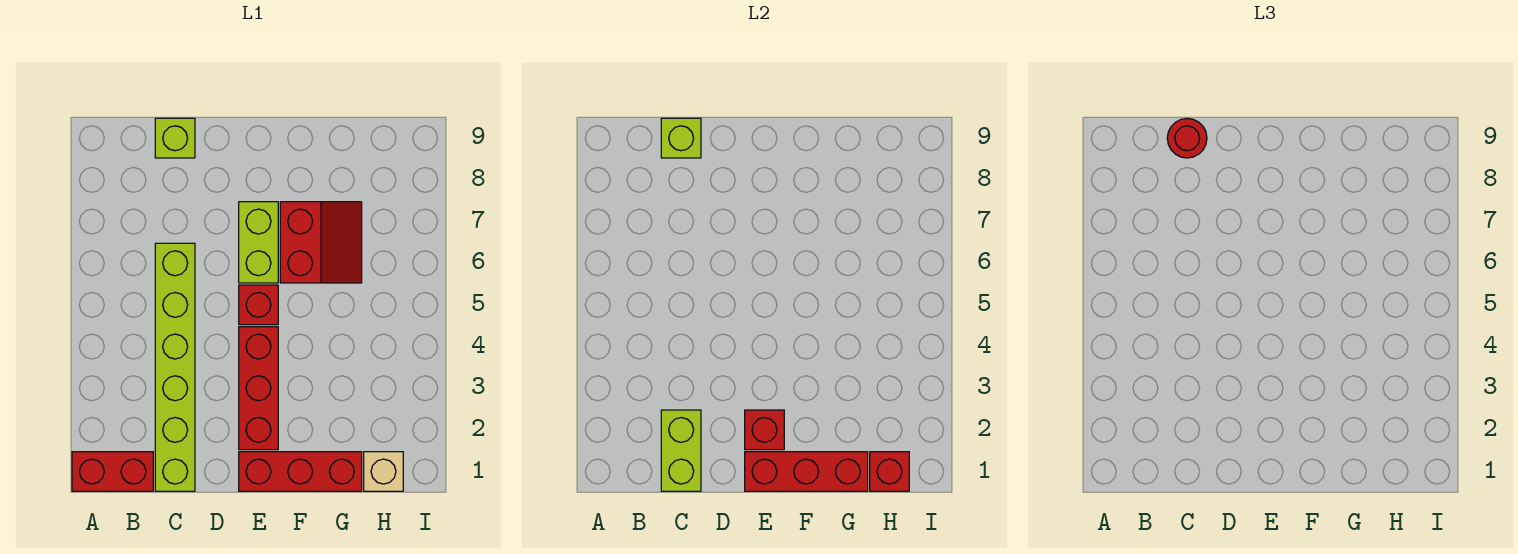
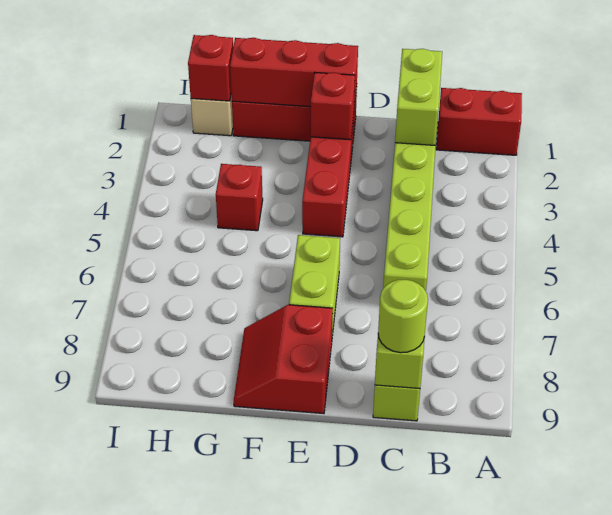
red 1x1 round brick [1167,118,1207,158] -> lime 1x1 round brick [378,280,428,353]
red 1x1 brick [239,285,278,325] -> red 1x1 brick moved to [216,164,263,231]
red 2x2 slope [280,202,362,283] -> red 2x2 slope moved to [234,305,333,414]

